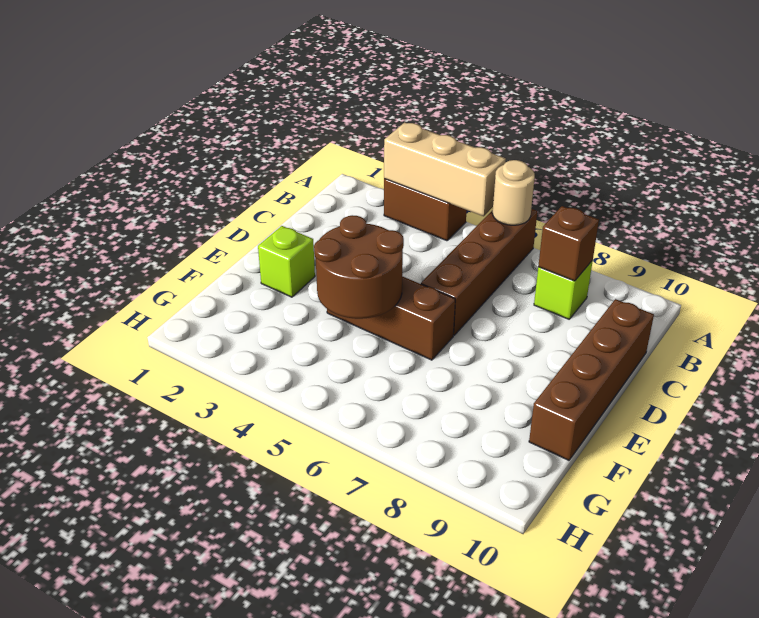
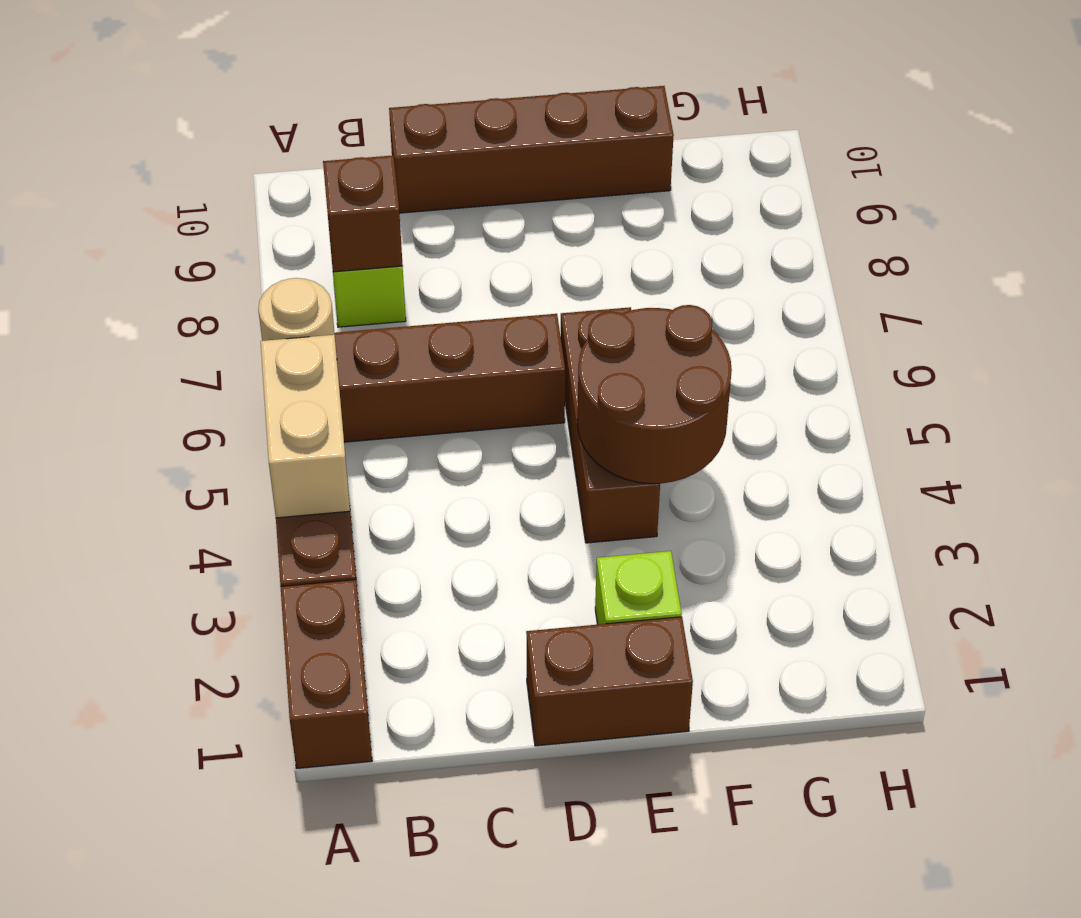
none -> brown 1x2 brick [280,580,372,769]
tan 1x3 brick [384,122,506,216] -> tan 1x2 brick [260,335,350,518]
none -> brown 1x2 brick [526,617,693,746]

